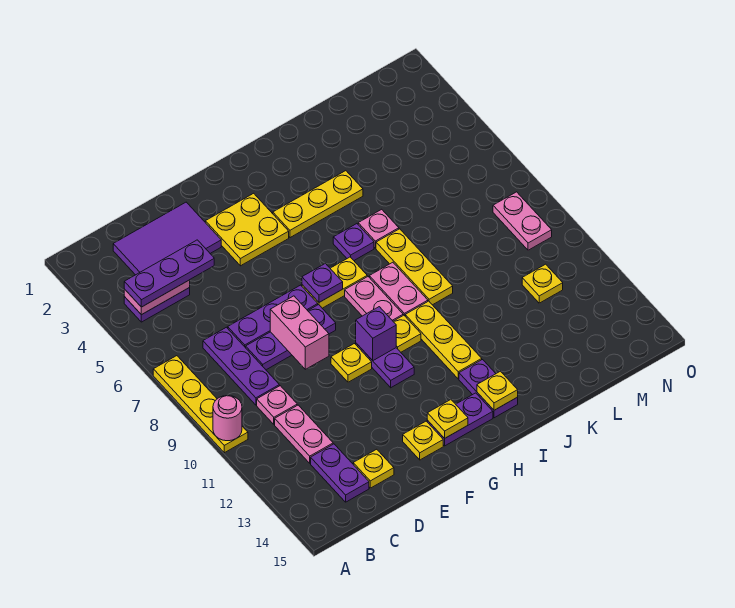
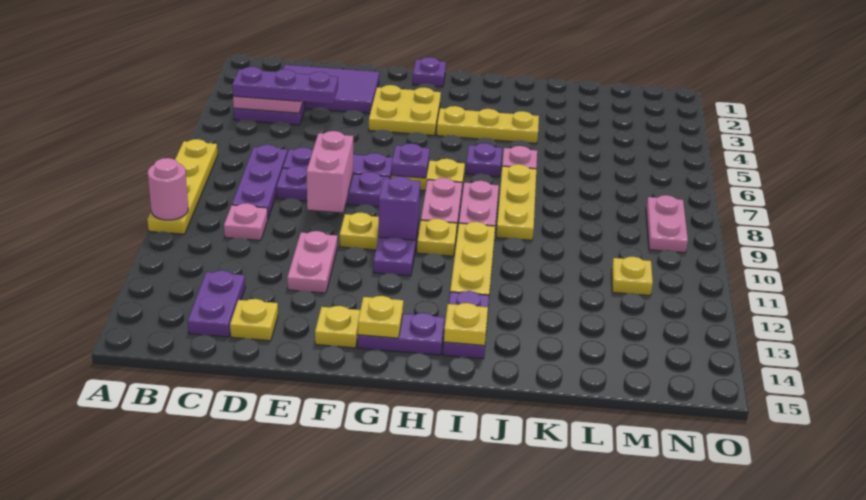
pink 1x2 plate [275,405,333,463] -> pink 1x2 plate moved to [287,231,337,293]
none -> purple 1x1 plate [413,57,446,87]

